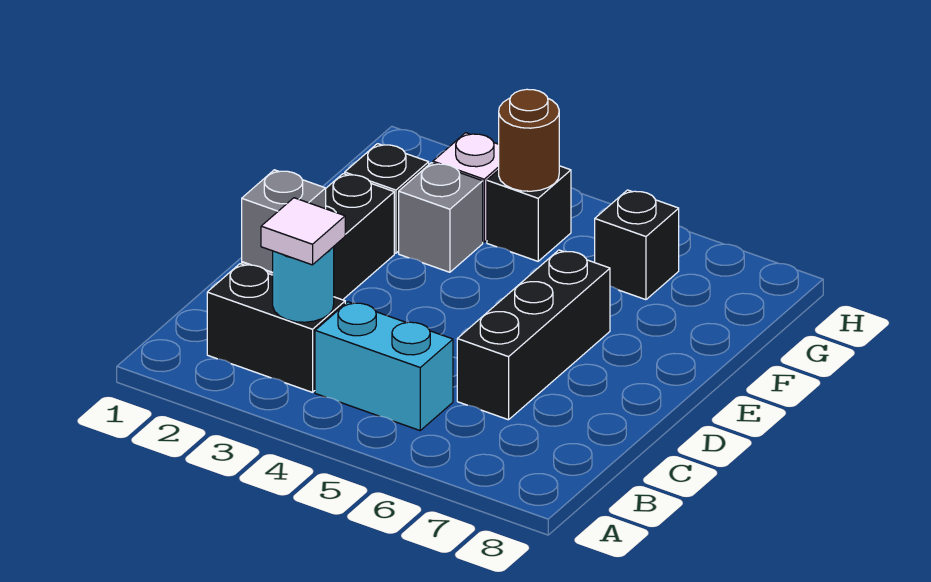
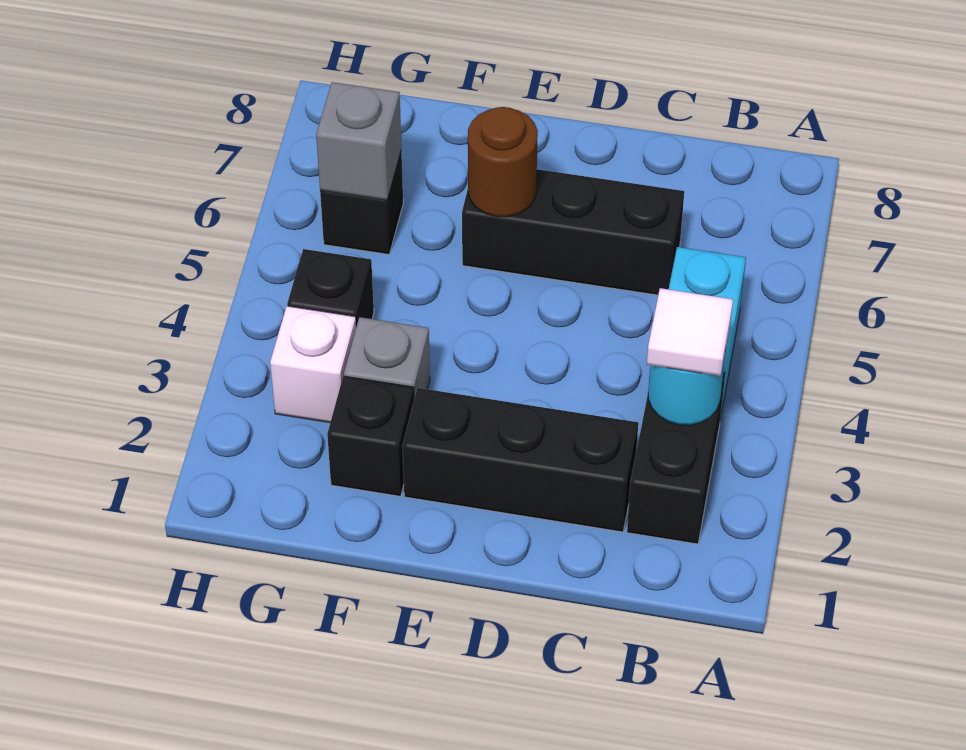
grey 1x1 brick [242,170,326,272] -> grey 1x1 brick moved to [316,82,401,200]
brown 1x1 round brick [499,89,559,191] -> brown 1x1 round brick moved to [468,107,538,217]

